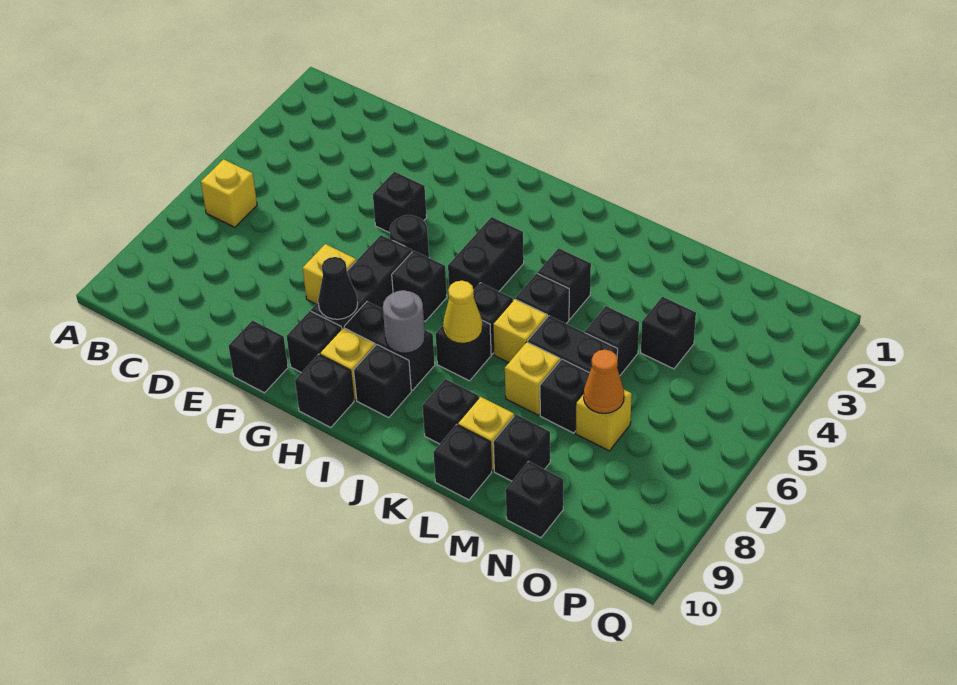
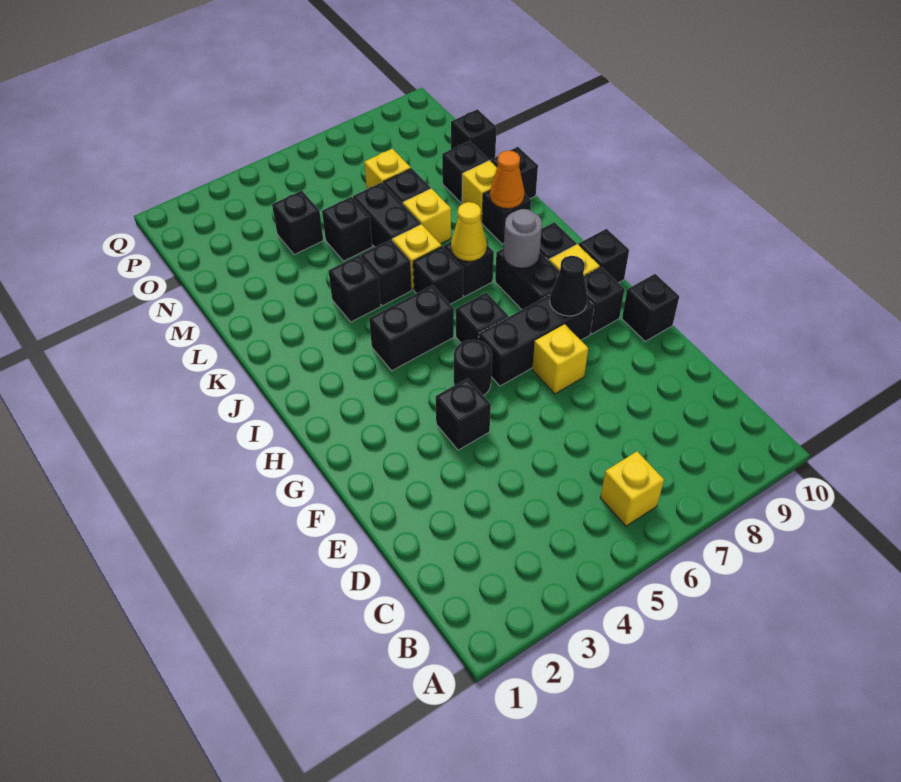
orange 1x1 cone [584,350,624,413] -> orange 1x1 cone moved to [490,151,525,209]

